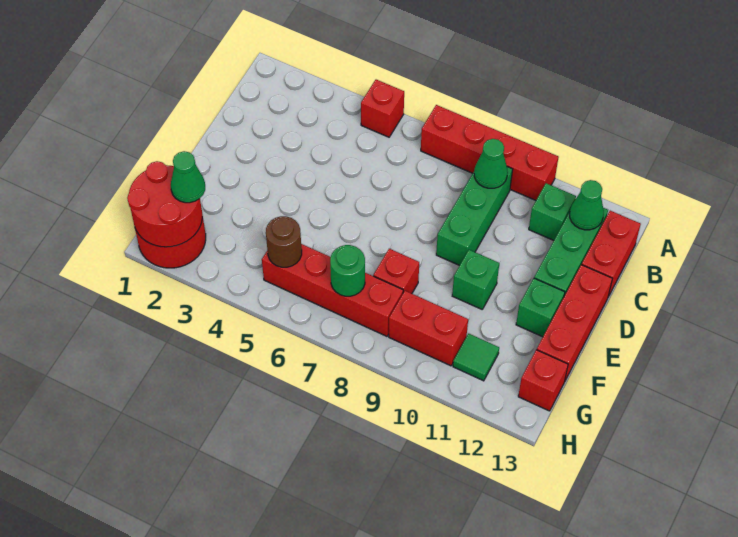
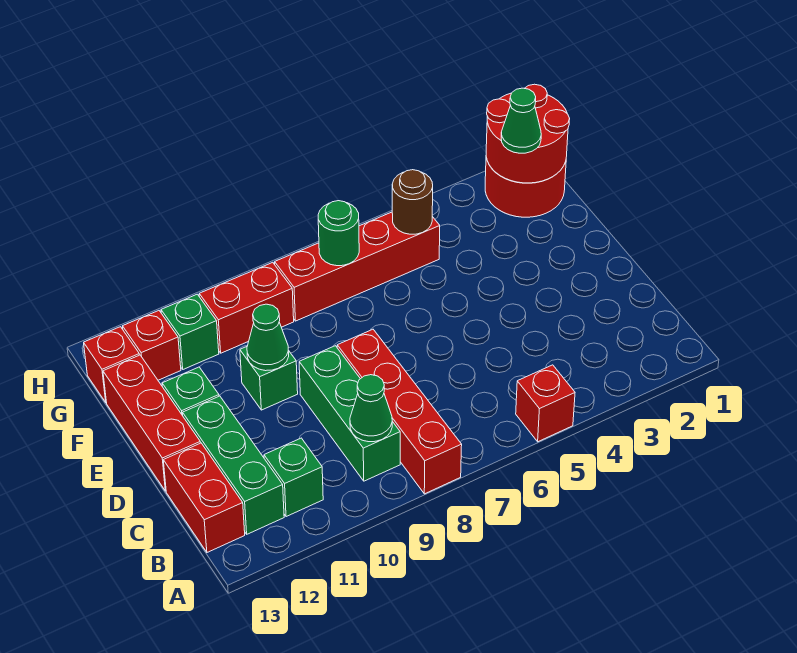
red 1x4 brick [421,105,559,200] -> red 1x4 brick turned to [337,329,462,494]
green 1x1 cone [570,180,604,230] -> green 1x1 cone moved to [247,304,289,371]
red 1x1 brick [373,249,419,293] -> red 1x1 brick moved to [123,311,181,380]
green 1x1 tile [453,334,499,381] -> green 1x1 brick [161,294,219,369]

